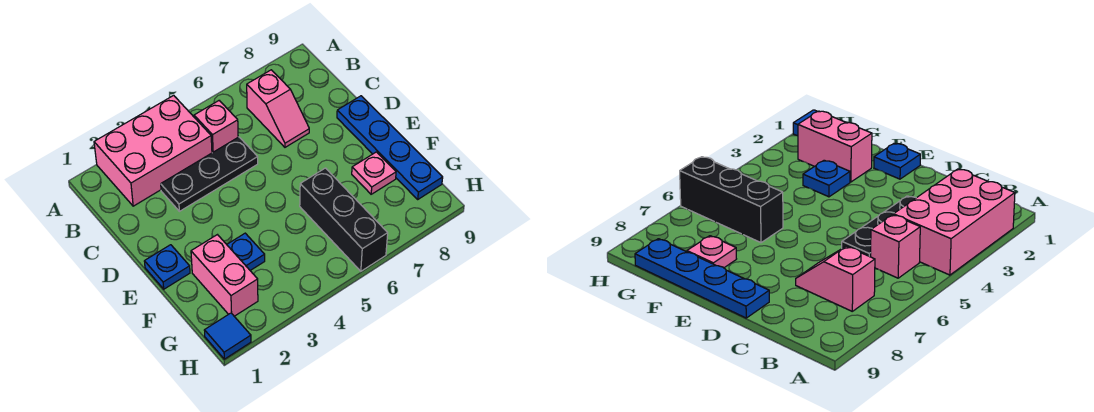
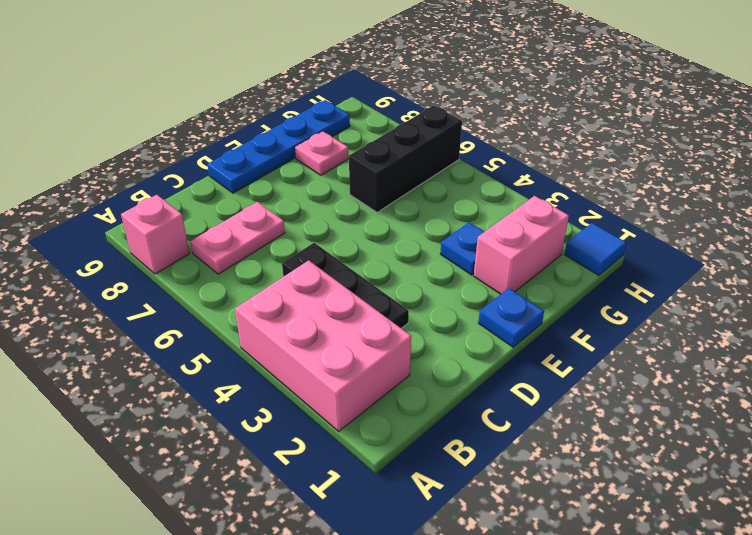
pink 1x1 brick [194,101,238,153] -> pink 1x1 brick moved to [121,195,190,274]
pink 1x2 slope [247,70,309,147] -> pink 1x2 plate [190,202,285,274]

